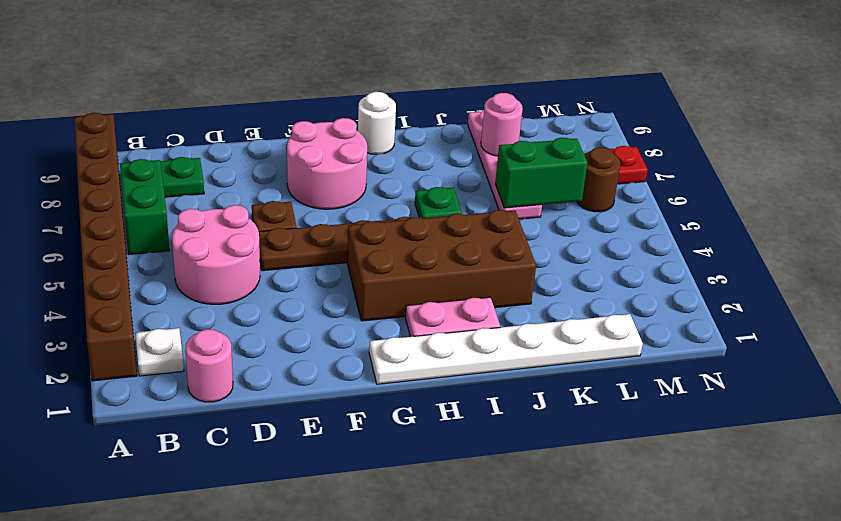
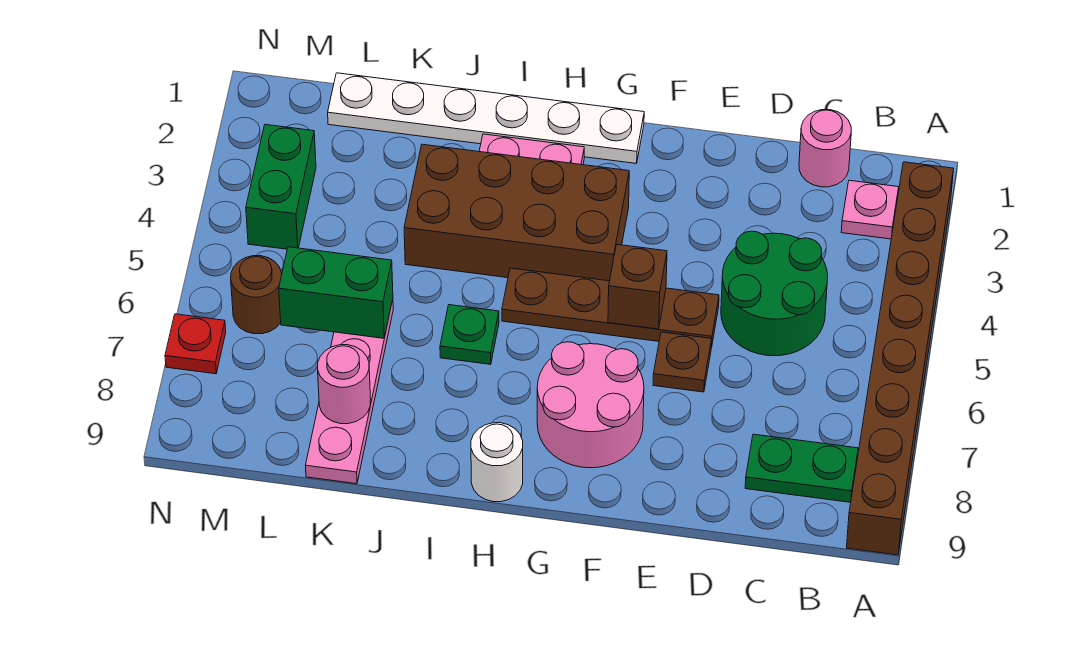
white 1x1 plate [135,328,184,376] -> pink 1x1 plate [841,180,899,239]
green 1x2 brick [120,159,169,254] -> green 1x2 brick moved to [246,125,316,249]
pink 2x2 round brick [172,205,260,304] -> green 2x2 round brick [721,231,828,356]
none -> brown 1x1 brick [608,244,667,329]

